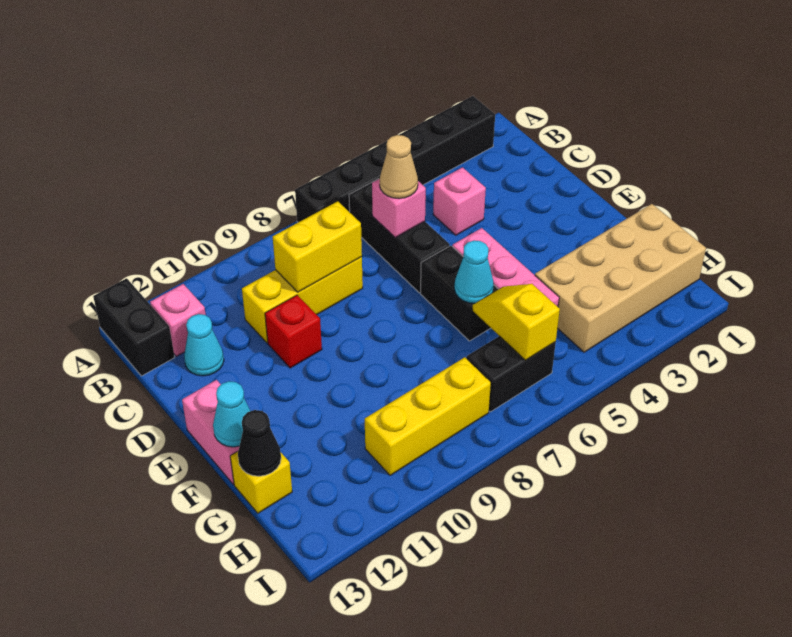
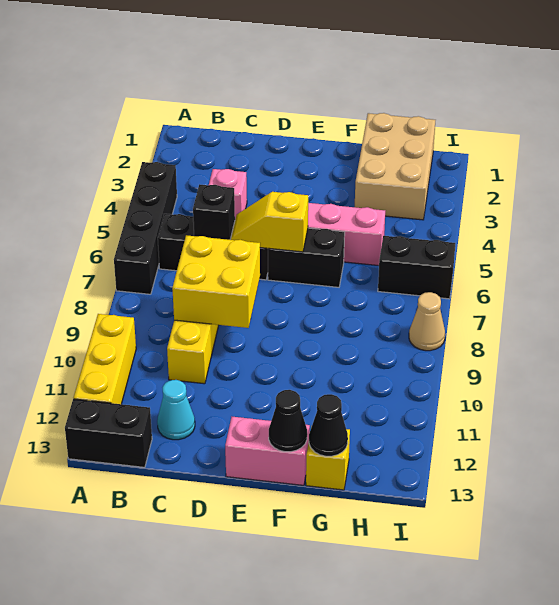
black 1x6 brick [295,96,495,222] -> black 1x4 brick [114,162,177,294]
pink 1x1 brick [150,284,206,356] -> none
pink 1x1 brick [372,179,426,238] -> black 1x1 brick [193,184,235,240]
tan 1x1 cone [380,135,418,199] -> tan 1x1 cone moved to [409,292,445,351]
yellow 1x2 brick [273,201,362,292] -> yellow 2x2 brick [172,235,260,328]
red 1x1 brick [265,295,322,368] -> none
cyan 1x1 cone [454,240,494,303] -> none
cyan 1x1 cone [213,381,250,447] -> black 1x1 cone [269,390,307,452]
tan 2x4 brick [535,204,706,352] -> tan 2x3 brick [355,113,435,220]
yellow 1x2 slope [472,284,560,360] -> yellow 1x2 slope moved to [231,192,308,252]
black 1x2 brick [466,336,556,412] -> black 1x2 brick turned to [378,236,455,299]
yellow 1x3 brick [365,357,491,475] -> yellow 1x3 brick moved to [74,314,136,404]

